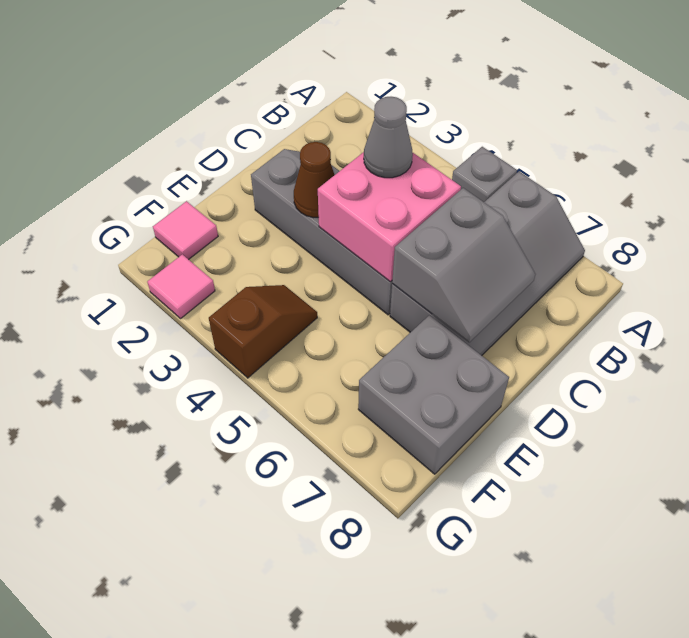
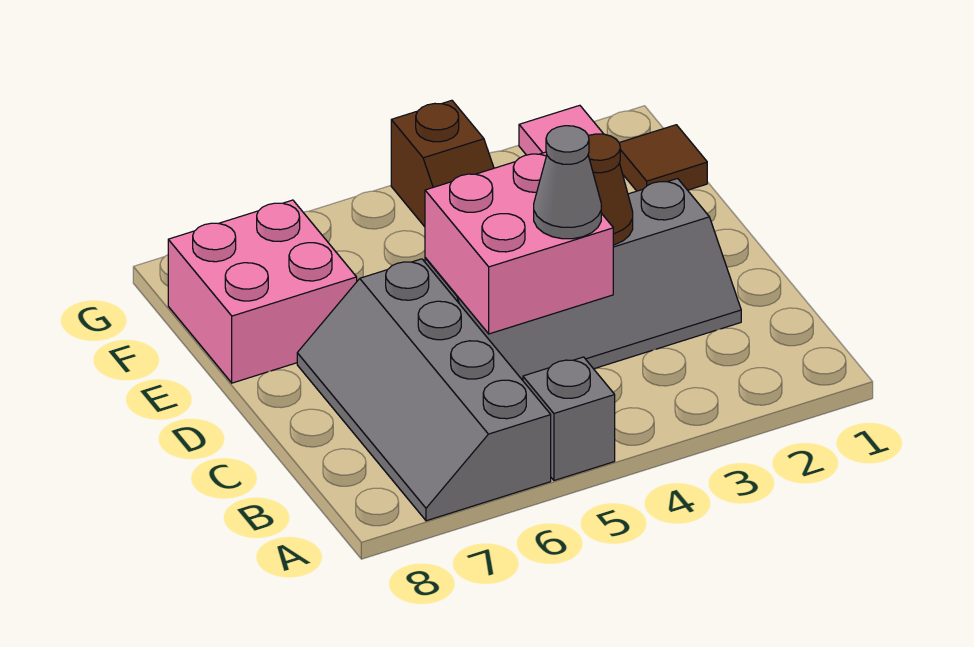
grey 2x2 slope [392,188,535,342] -> none
grey 2x2 brick [358,315,509,474] -> pink 2x2 brick [168,200,357,383]
pink 1x1 tile [153,201,218,260] -> brown 1x1 tile [620,125,707,191]

